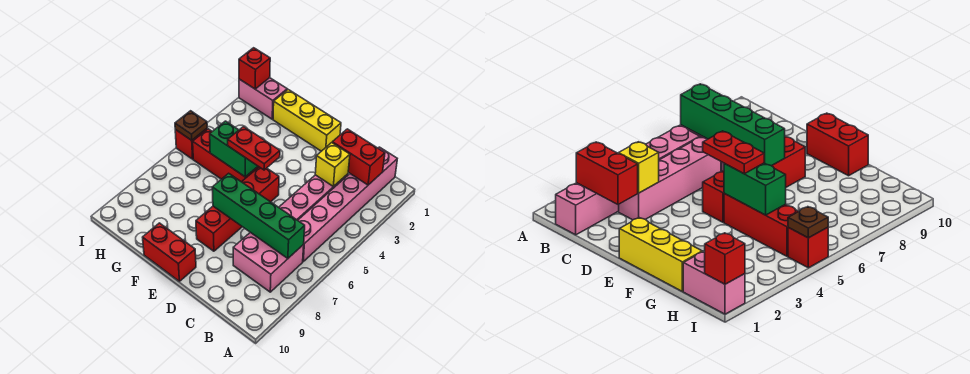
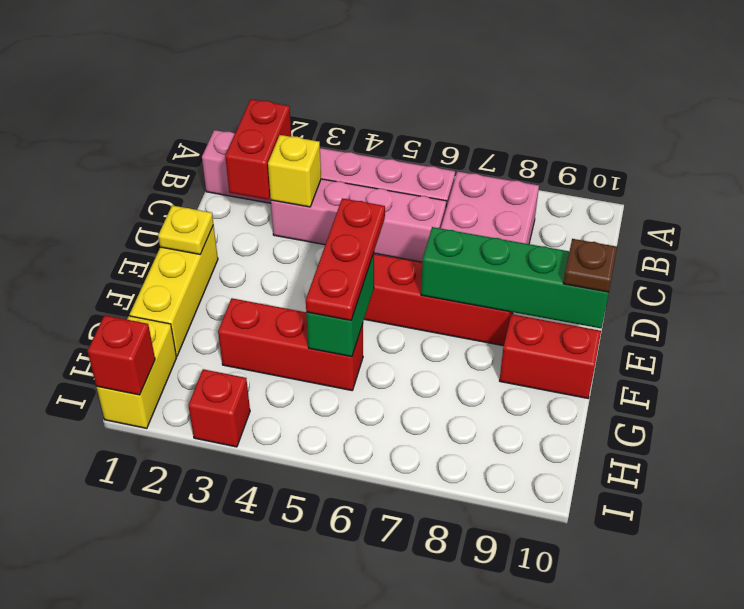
green 1x4 brick [212,173,305,258] -> green 1x4 brick turned to [421,227,609,328]
none -> yellow 1x1 plate [158,205,213,254]
red 1x2 plate [228,127,280,170] -> red 1x3 plate [306,198,385,320]
red 1x2 brick [143,223,196,281] -> red 1x2 brick turned to [500,314,601,398]
red 1x3 brick [193,129,259,182] -> red 1x3 brick turned to [218,298,363,390]
pink 1x2 brick [239,78,287,119] -> yellow 1x2 brick [97,316,176,428]
red 1x1 brick [175,129,207,159] -> red 1x1 brick moved to [188,369,250,447]
brown 1x1 plate [175,111,207,140] -> brown 1x1 plate moved to [563,239,617,292]

